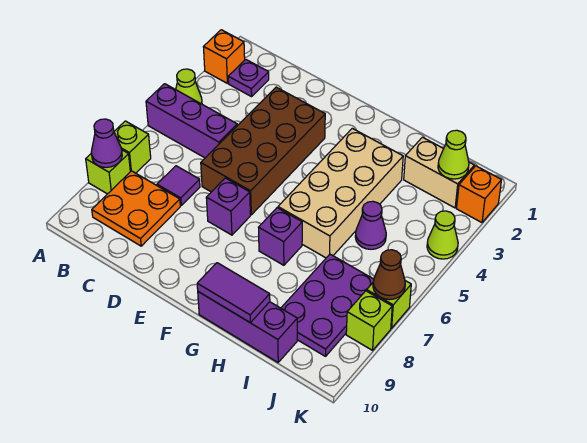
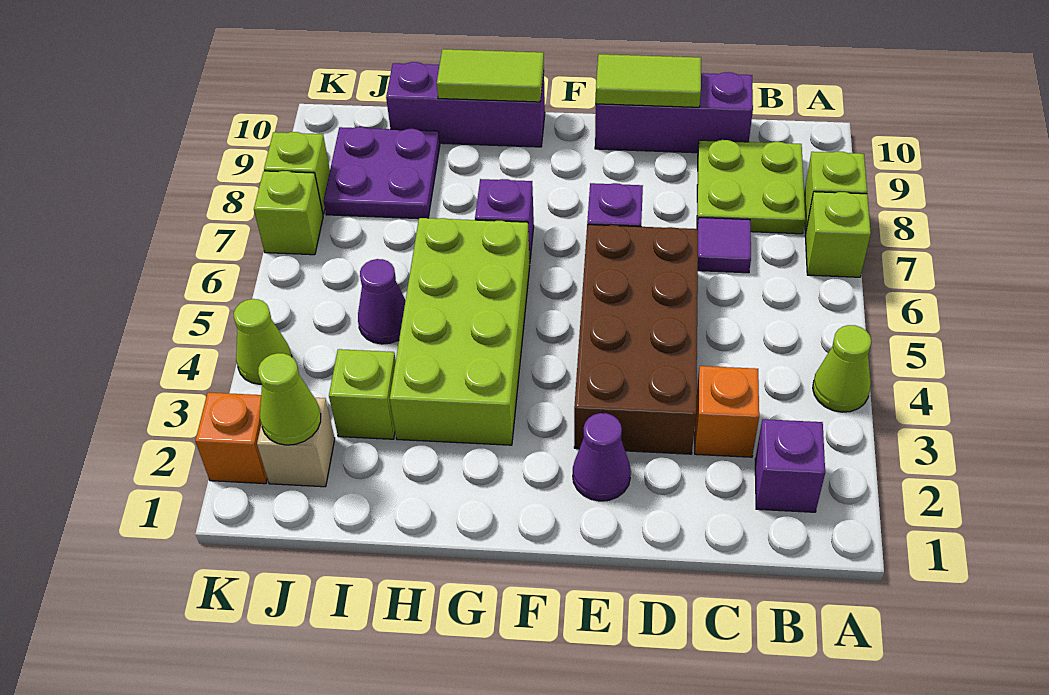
orange 1x1 brick [204,30,245,83] -> orange 1x1 brick moved to [695,366,759,457]
purple 1x3 brick [146,84,237,158] -> purple 1x3 brick moved to [595,72,753,153]
purple 1x1 cone [91,119,122,167] -> purple 1x1 cone moved to [573,413,631,501]
purple 1x1 plate [228,59,269,97] -> purple 1x1 brick [755,419,825,512]
orange 2x2 plate [92,171,180,246] -> lime 2x2 plate [697,140,805,234]
none -> lime 1x2 tile [596,54,701,107]
tan 2x4 brick [278,128,403,258] -> lime 2x4 brick [390,218,530,445]
purple 1x2 tile [197,263,270,322] -> lime 1x2 tile [437,49,544,102]
tan 1x2 brick [404,137,474,208] -> tan 1x1 brick [257,398,335,487]
none -> lime 1x1 brick [329,349,396,439]
purple 2x3 plate [281,254,374,356] -> purple 2x2 plate [323,127,440,219]
brown 1x1 cone [373,250,405,300] -> none

